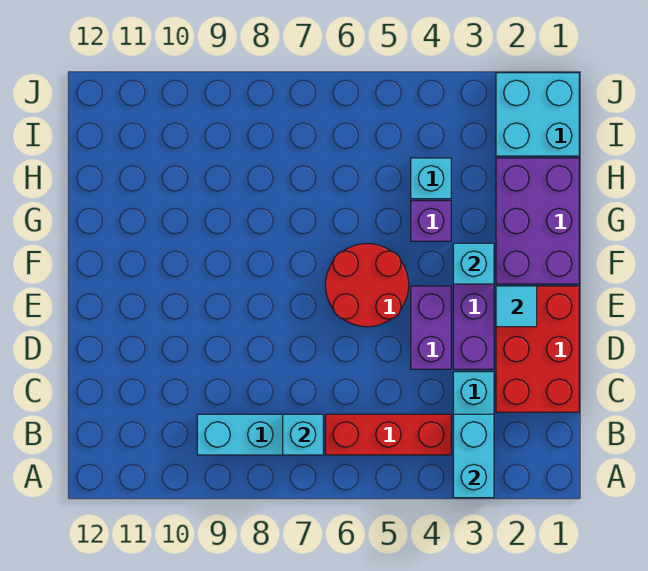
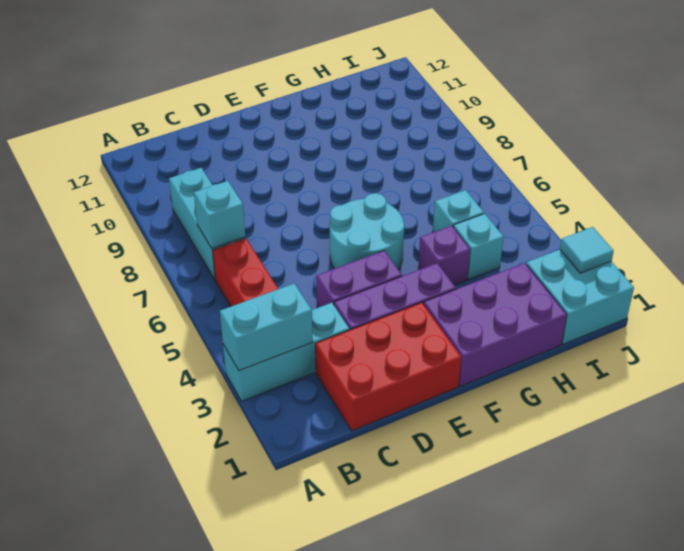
cyan 1x1 tile [496,286,537,327] -> cyan 1x1 tile moved to [560,227,614,273]
red 2x2 round brick [325,244,409,327] -> cyan 2x2 round brick [330,193,405,269]
cyan 1x1 brick [453,243,494,284] -> cyan 1x1 brick moved to [433,190,484,232]

